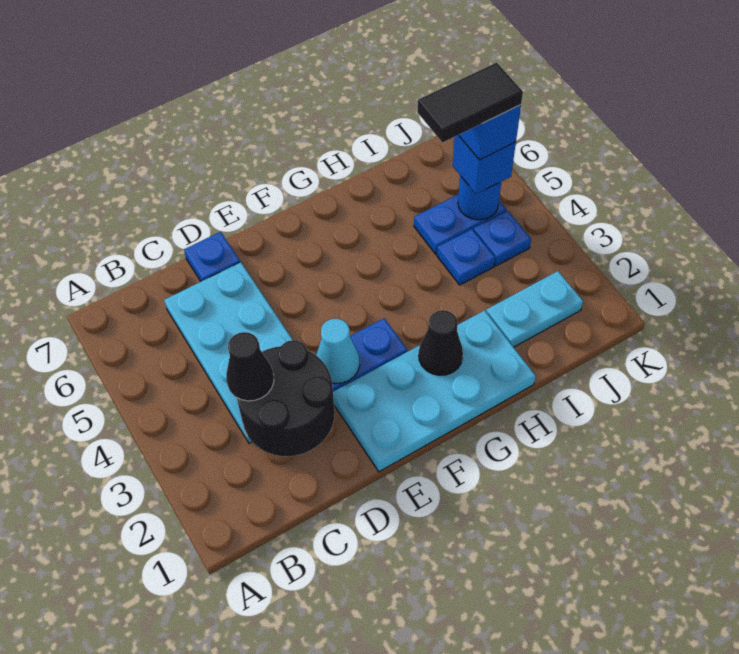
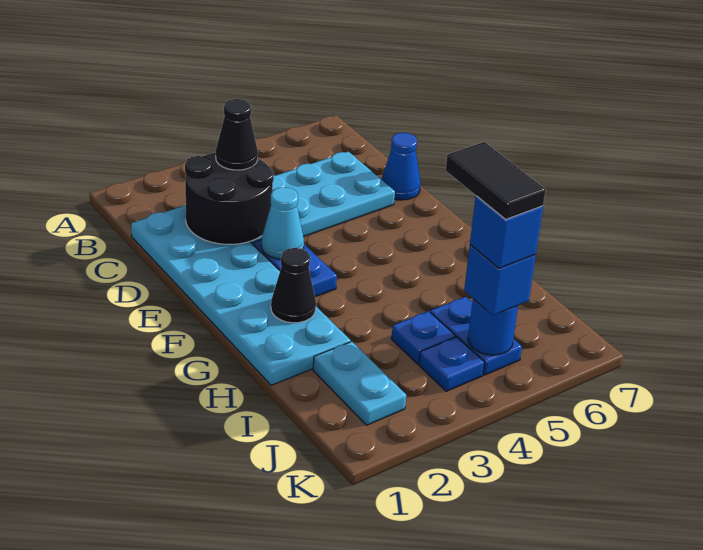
blue 1x1 plate [184,232,240,281] -> blue 1x1 cone [381,133,421,200]
cyan 2x4 plate [333,310,536,472] -> cyan 2x6 plate [131,205,351,385]

